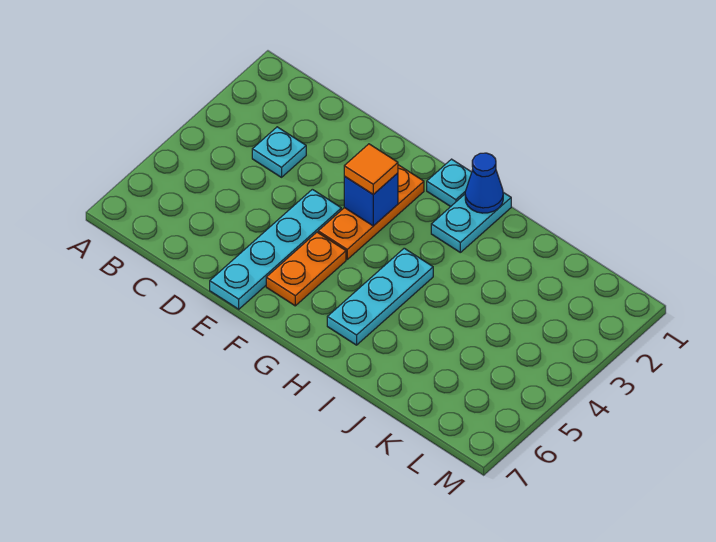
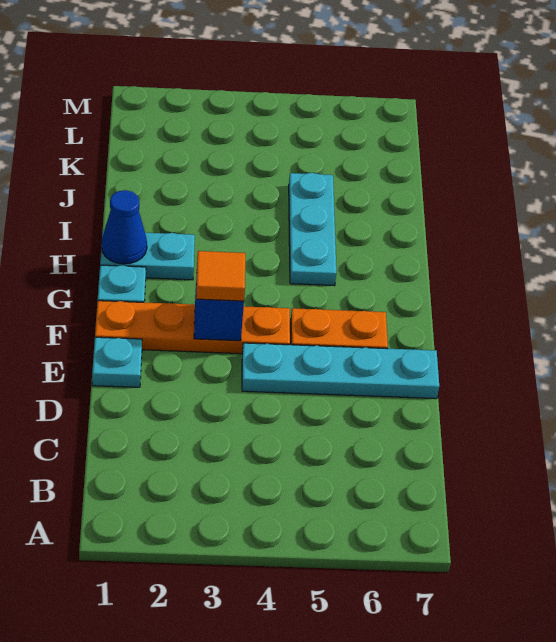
cyan 1x1 plate [252,127,306,177] -> cyan 1x1 plate moved to [92,337,142,387]
orange 1x3 plate [318,165,424,259] -> orange 1x4 plate [95,301,290,354]
cyan 1x3 plate [327,248,433,345] -> cyan 1x3 plate turned to [289,173,336,286]

